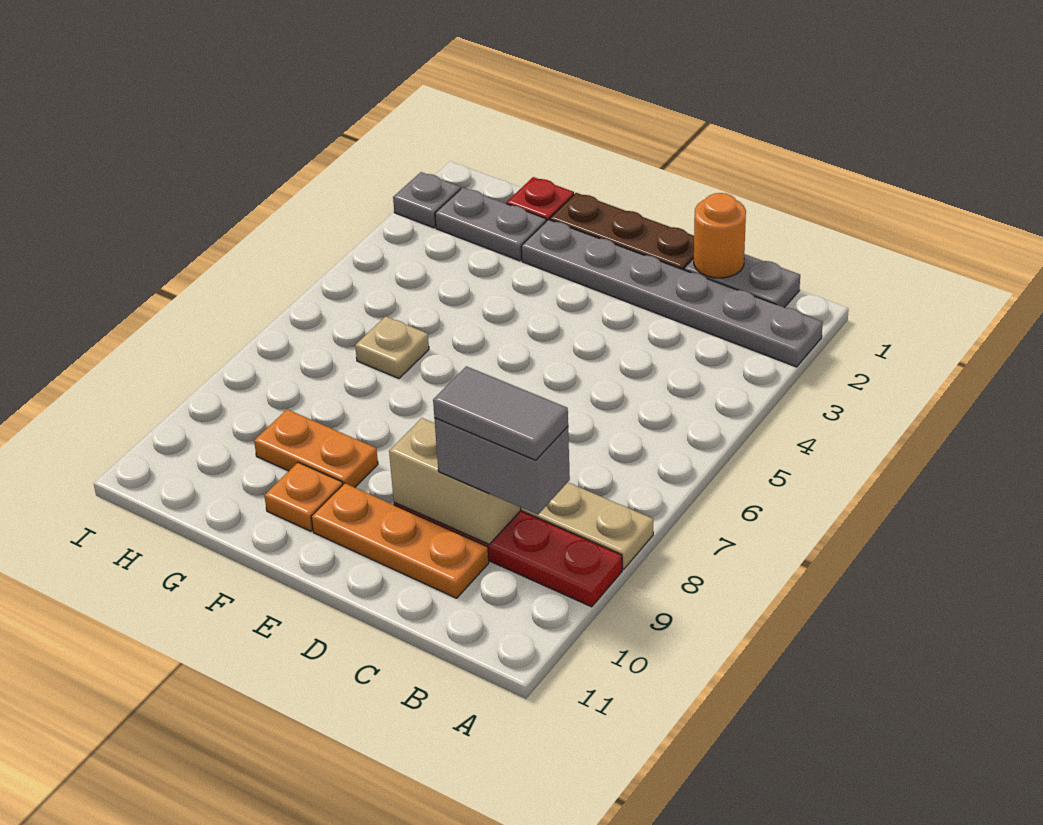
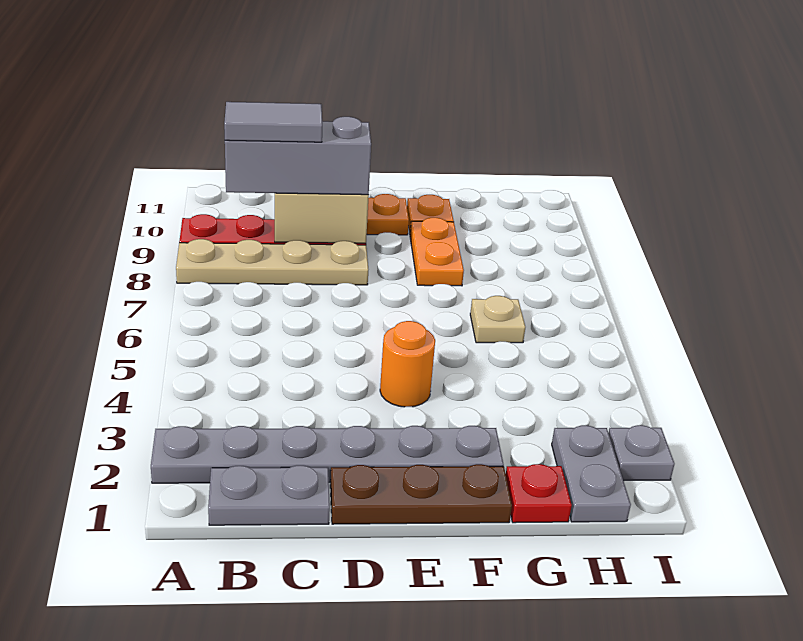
grey 1x2 brick [434,418,570,515] -> grey 1x3 brick [225,117,371,195]
orange 1x1 round brick [694,193,746,278] -> orange 1x1 round brick moved to [380,321,435,407]
orange 1x2 plate [254,409,378,487] -> orange 1x2 plate turned to [410,218,464,286]
grey 1x2 plate [435,188,546,261] -> grey 1x2 plate turned to [552,425,631,522]

